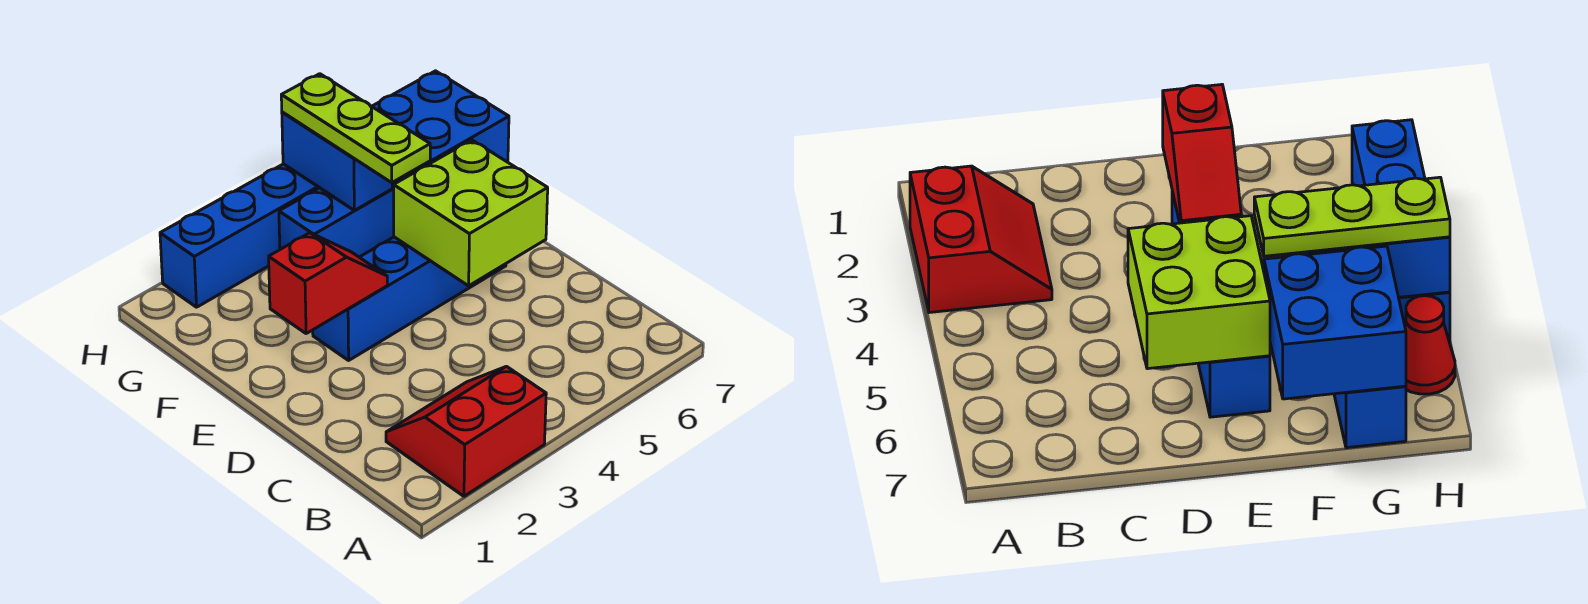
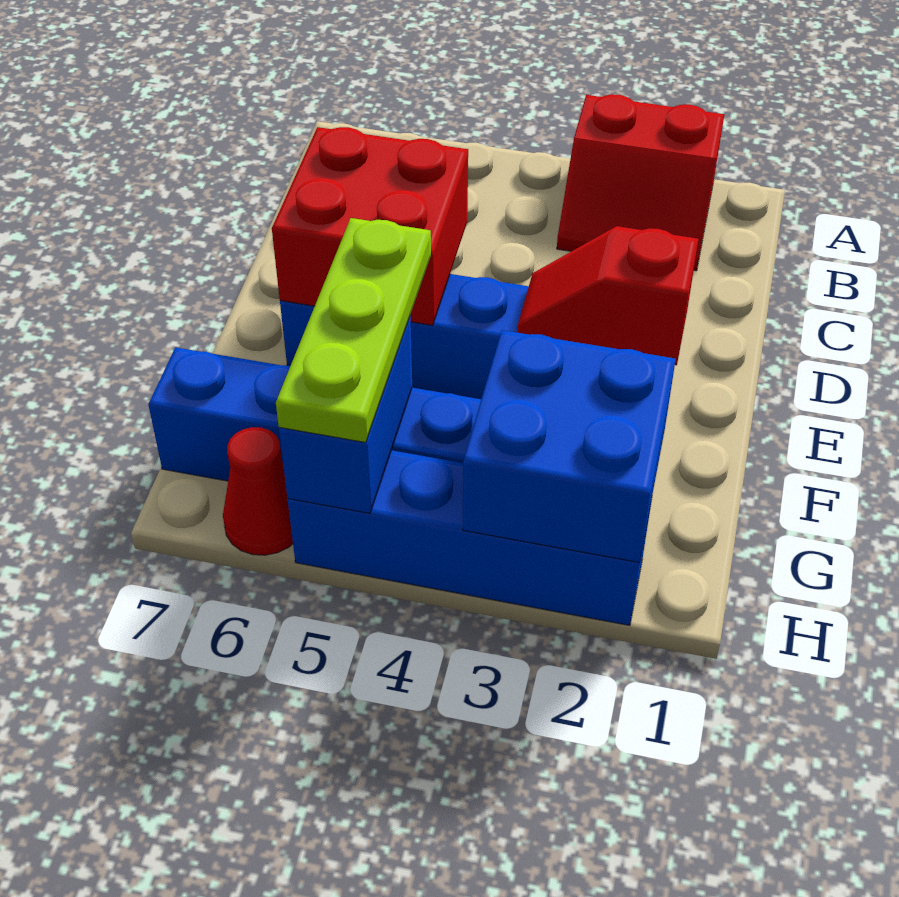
lime 2x2 brick [394,140,548,286] -> red 2x2 brick [272,127,468,325]
blue 2x2 brick [372,71,509,187] -> blue 2x2 brick moved to [463,330,676,563]

